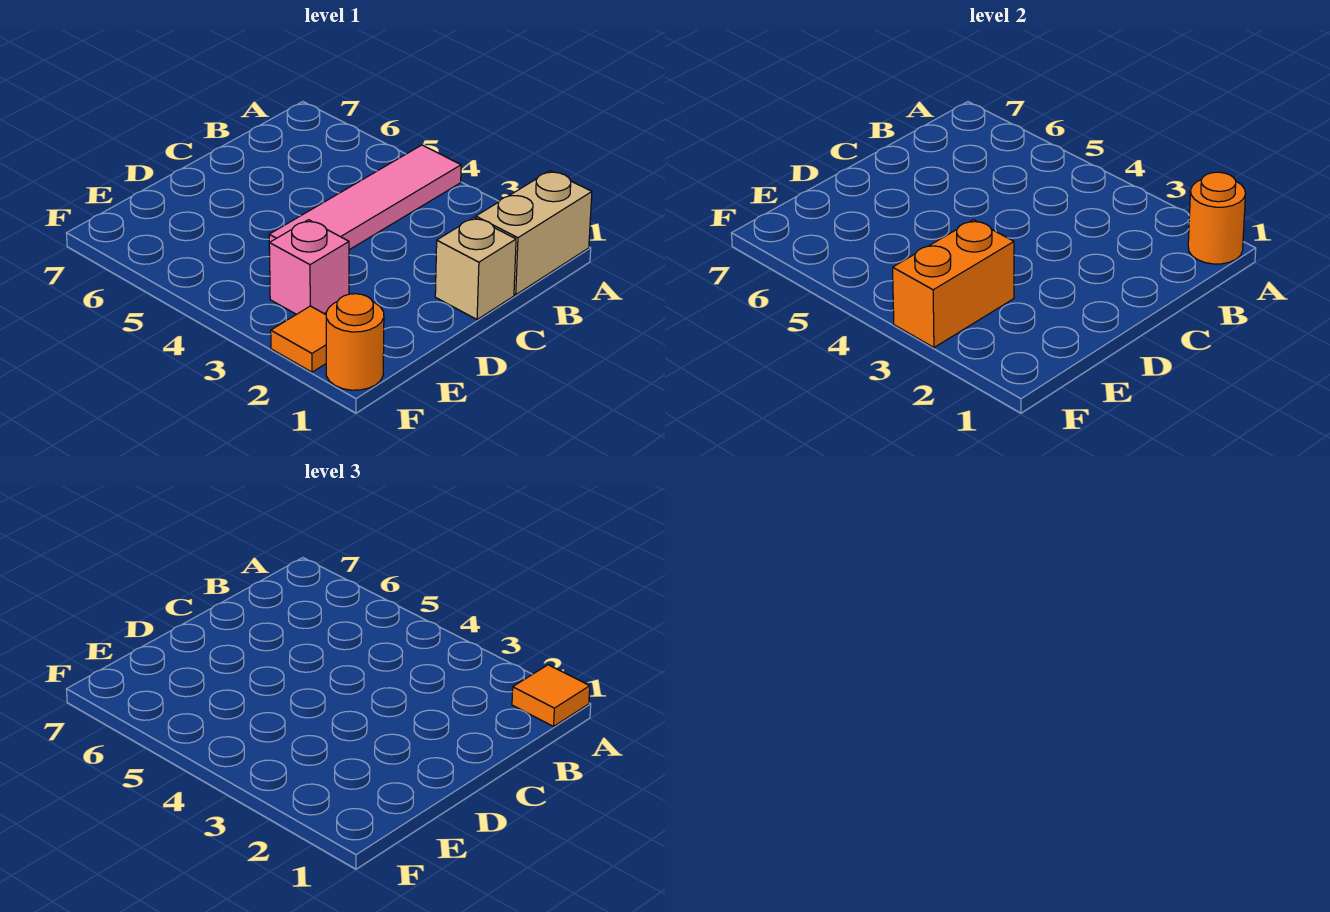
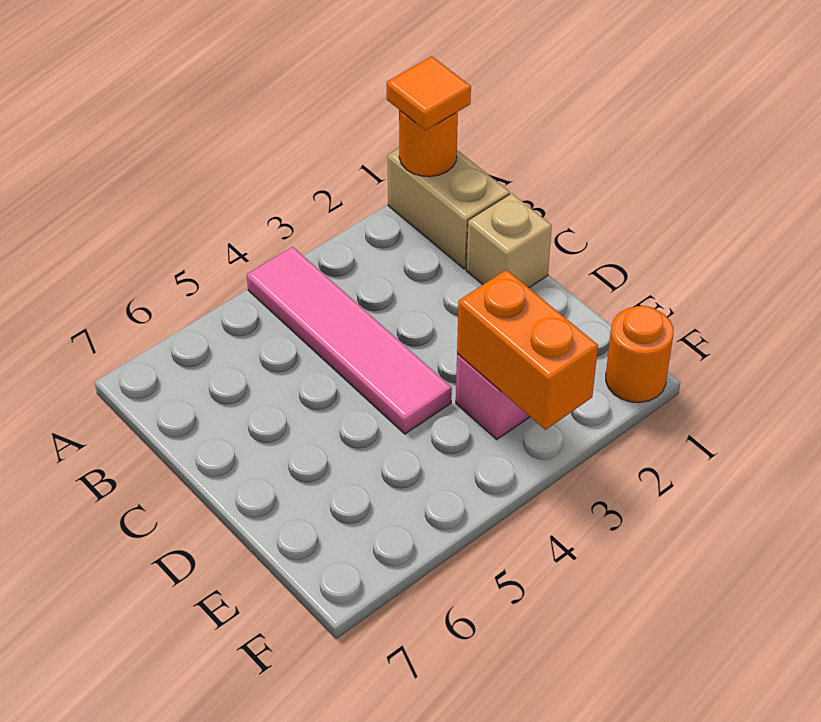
orange 1x1 tile [271,306,326,372] -> none

